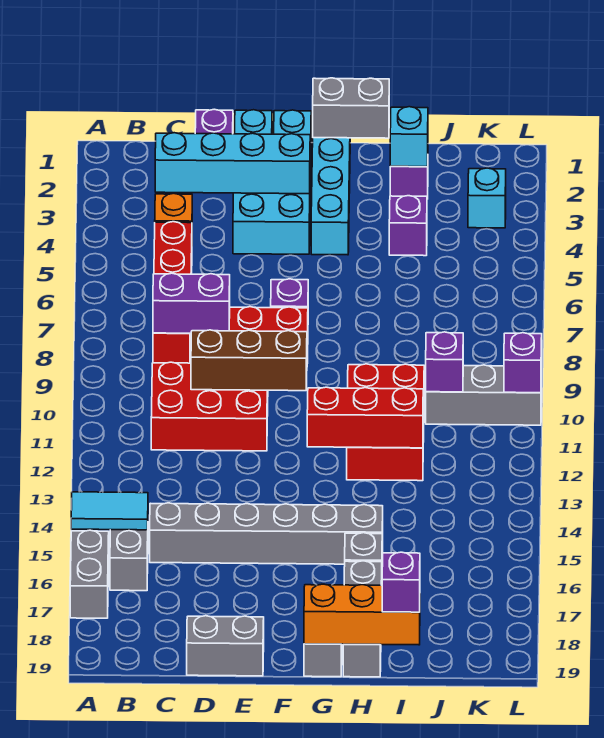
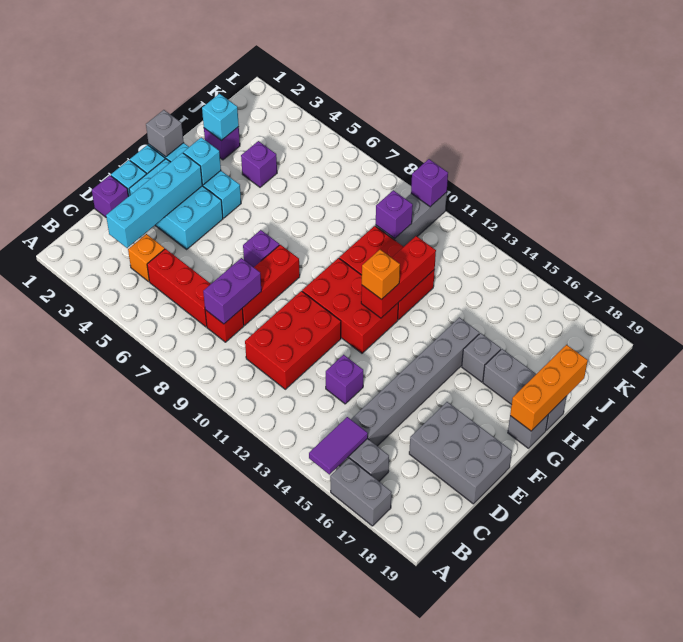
cyan 1x2 tile [71,492,148,530] -> purple 1x2 tile [309,417,368,474]
brown 1x3 brick [191,330,307,391] -> none
grey 1x2 brick [187,616,264,676] -> grey 2x3 brick [409,402,512,504]
none -> red 2x3 brick [302,258,398,353]
grey 1x2 brick [313,78,389,138] -> grey 1x1 brick [146,110,184,157]
none -> orange 1x1 brick [362,250,400,300]
purple 1x1 brick [382,552,420,612] -> purple 1x1 brick moved to [326,355,363,404]
cyan 1x1 brick [468,168,506,228] -> cyan 1x1 brick moved to [183,137,221,185]

